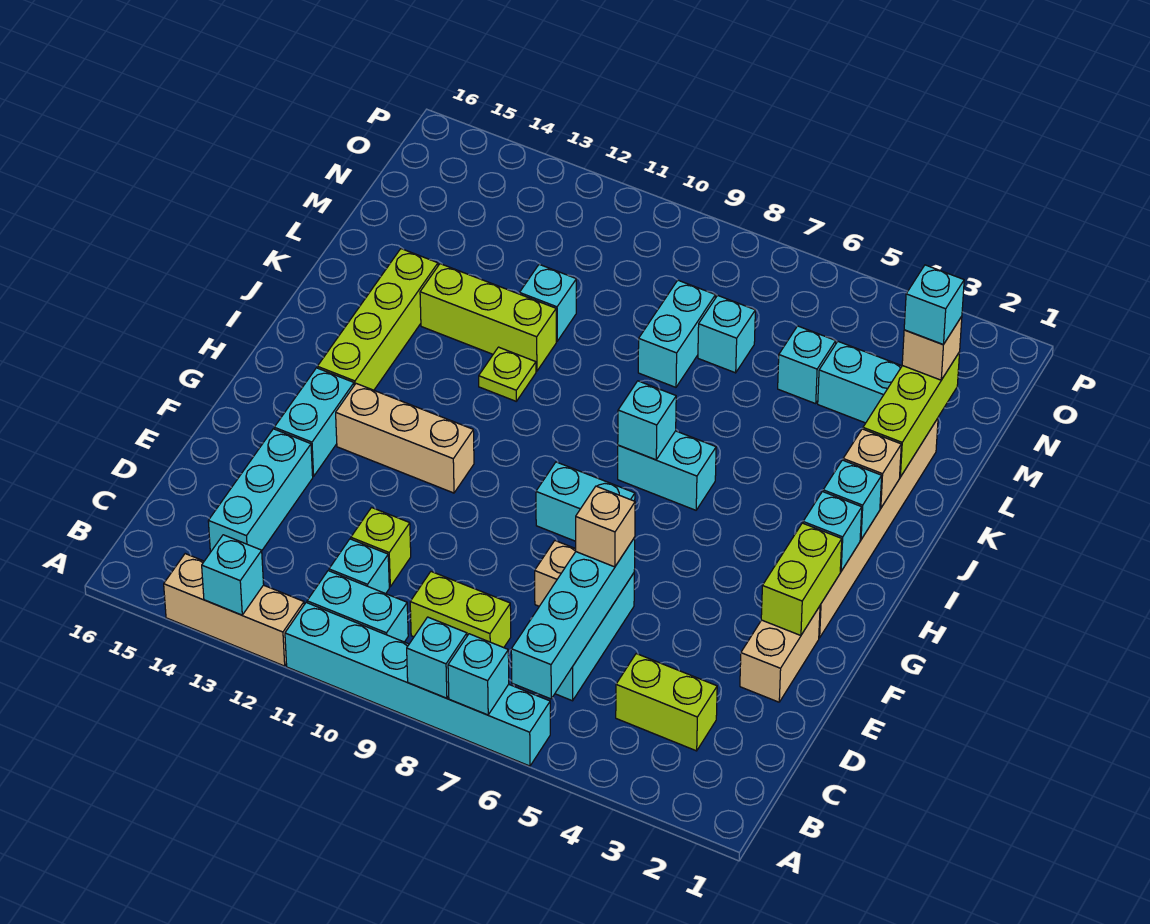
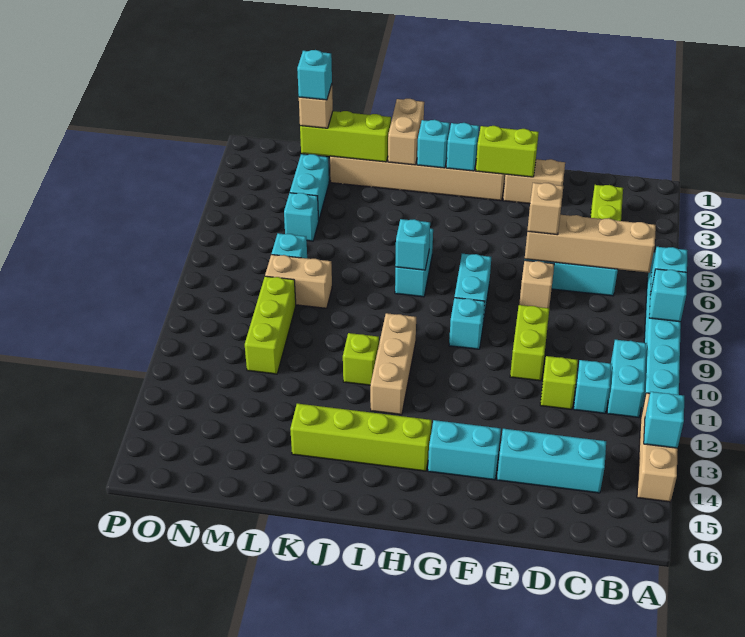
cyan 1x4 brick [511,538,635,699] -> tan 1x4 brick [525,215,656,273]
lime 1x2 brick [410,572,511,648] -> lime 1x2 brick moved to [510,305,549,381]
tan 1x3 brick [336,384,474,493] -> tan 1x3 brick moved to [370,313,416,415]
tan 1x1 brick [843,429,901,508] -> tan 1x2 brick [388,99,424,165]
lime 1x1 plate [479,347,536,401] -> lime 1x1 brick [343,333,379,385]
lime 1x3 brick [420,264,556,371] -> lime 1x3 brick moved to [245,276,296,374]
cyan 1x2 brick [638,280,716,387] -> tan 1x2 brick [265,255,332,308]
cyan 1x1 brick [520,264,576,341] -> cyan 1x1 brick moved to [449,298,485,349]

